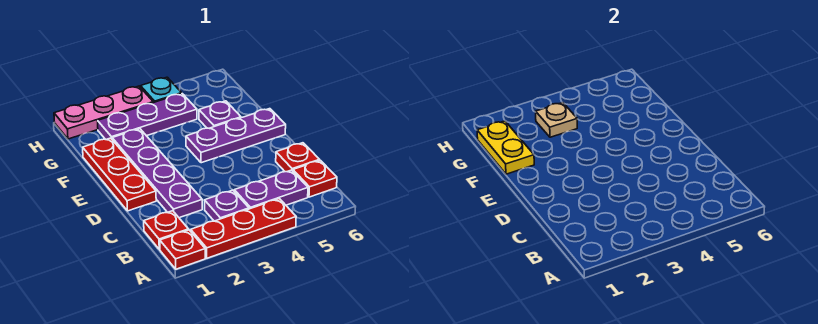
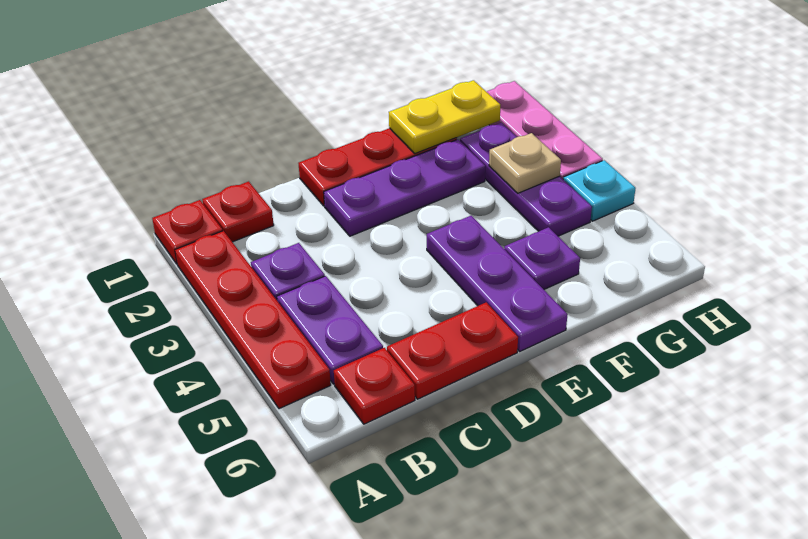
red 1x3 plate [191,199,296,258] -> red 1x4 plate [175,231,331,409]
purple 1x4 plate [112,129,202,218] -> purple 1x3 plate [324,139,485,236]
red 1x1 plate [276,143,320,172] -> red 1x2 plate [387,302,518,399]

